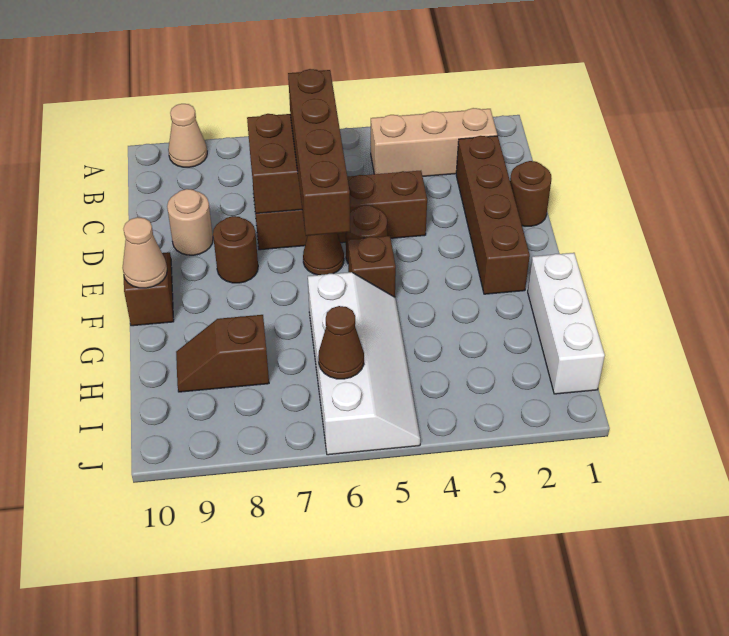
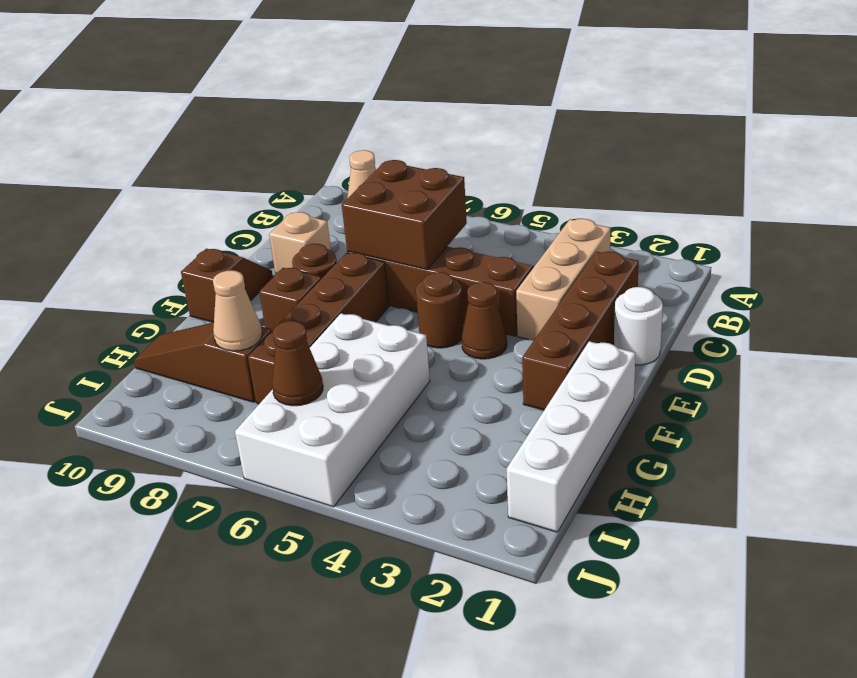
tan 1x3 brick [371,108,497,176] -> tan 1x3 brick turned to [516,219,611,340]
brown 1x4 brick [288,69,350,236] -> brown 1x4 brick moved to [248,253,389,404]
brown 1x1 round brick [510,161,552,226] -> white 1x1 round brick [614,287,663,365]
tan 1x1 round brick [167,189,213,255] -> tan 1x1 brick [269,212,331,274]
brown 1x1 cone [303,233,344,275] -> brown 1x1 cone moved to [462,282,507,359]
brown 1x1 brick [348,236,396,297] -> brown 1x1 brick moved to [259,268,321,331]
tan 1x1 cone [123,217,167,288] -> tan 1x1 cone moved to [213,270,262,351]
white 1x3 brick [528,253,605,394] -> white 1x4 brick [507,341,636,532]
white 2x4 slope [308,272,420,455] -> white 2x4 brick [235,314,430,507]
brown 1x2 slope [176,315,269,392] -> brown 1x3 slope [134,322,272,402]

